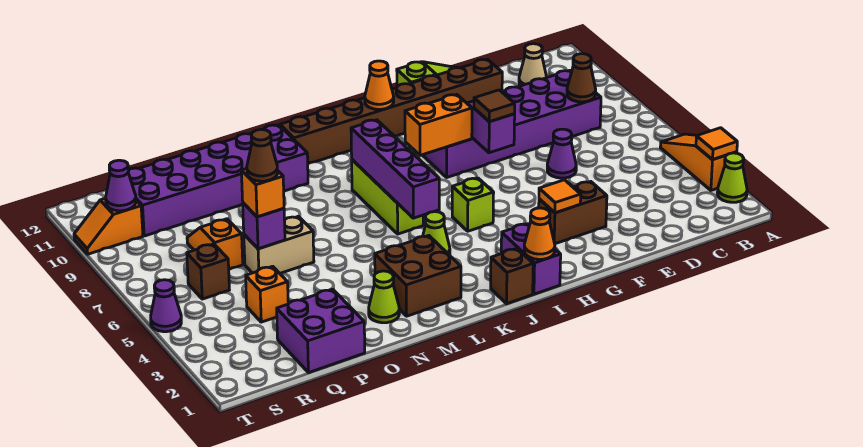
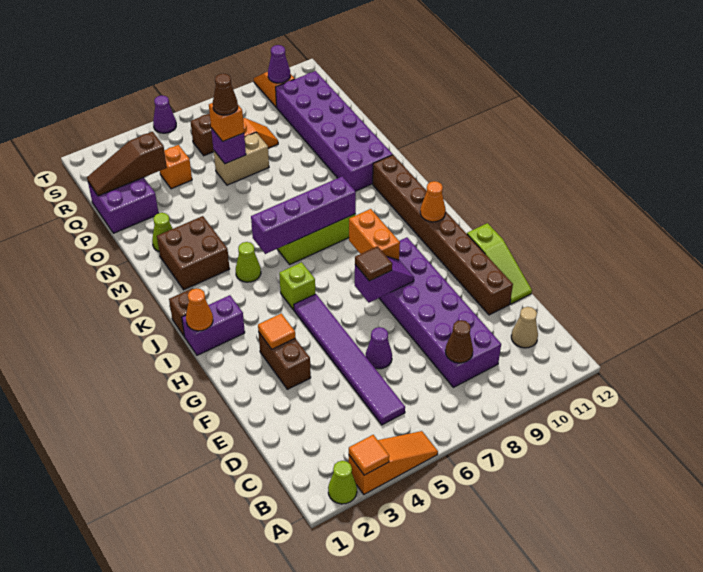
none -> purple 1x6 tile [294,294,405,425]
tan 1x2 brick [244,216,314,273] -> tan 1x2 brick turned to [214,133,269,185]
none -> brown 1x3 slope [87,132,167,196]

